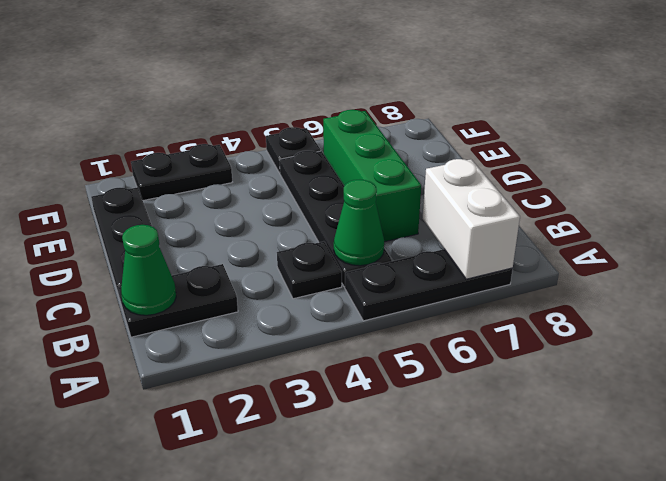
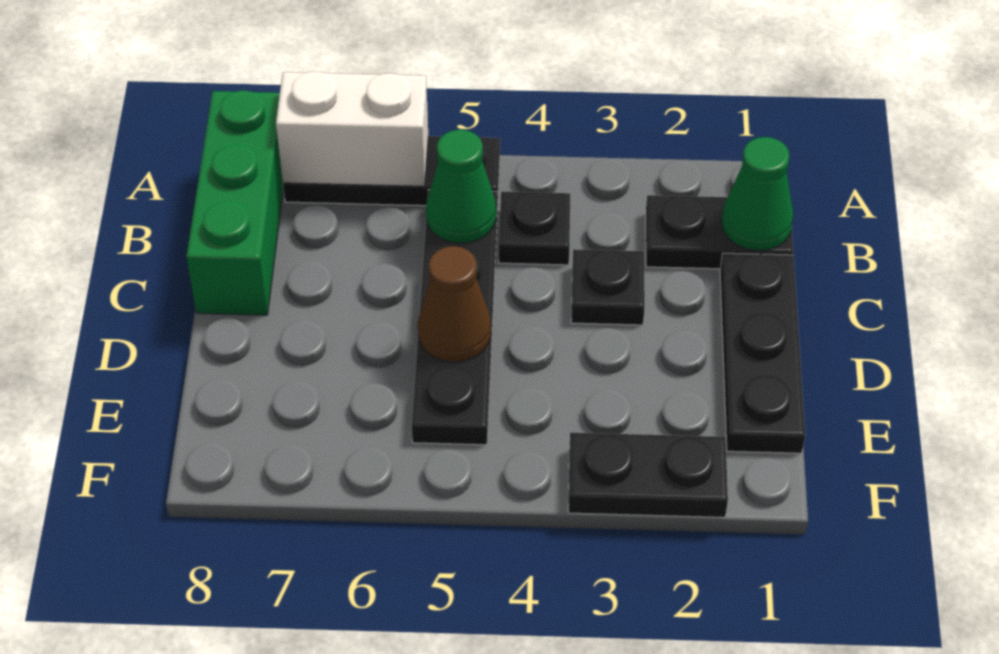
white 1x2 brick [422,159,520,279] -> white 1x2 brick turned to [276,71,428,186]
green 1x3 brick [323,110,421,242] -> green 1x3 brick moved to [186,90,283,315]
none -> brown 1x1 cone [418,246,491,362]
black 1x1 plate [266,127,321,173] -> black 1x1 plate moved to [571,249,645,325]

